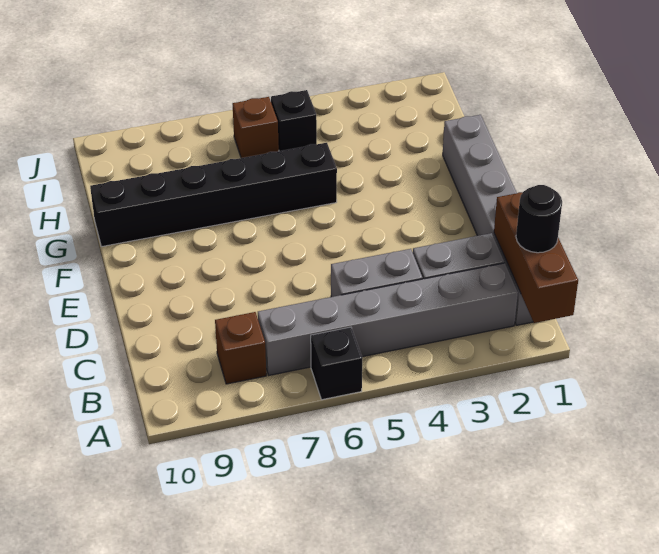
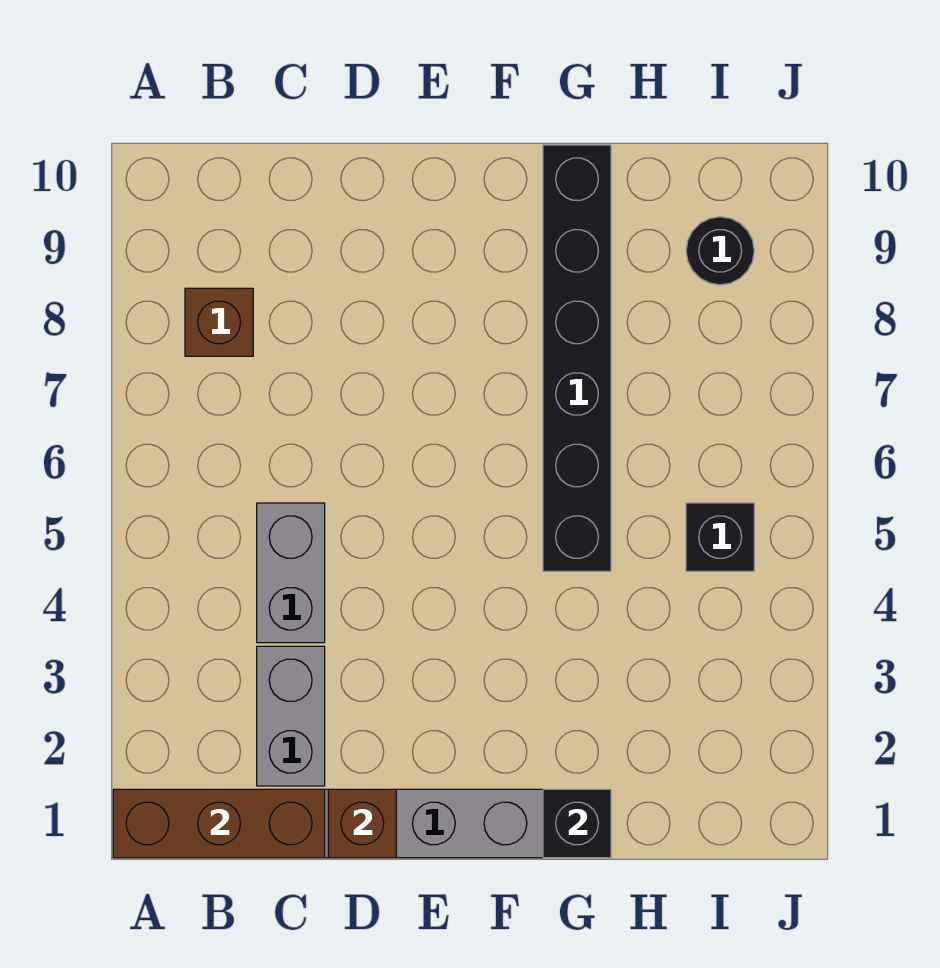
black 1x1 brick [311,327,362,400] -> black 1x1 brick moved to [543,789,611,858]
black 1x1 round brick [516,185,562,253] -> black 1x1 round brick moved to [686,217,754,285]
grey 1x6 brick [258,263,518,375] -> none
brown 1x1 brick [232,97,279,158] -> brown 1x1 brick moved to [328,789,396,858]

